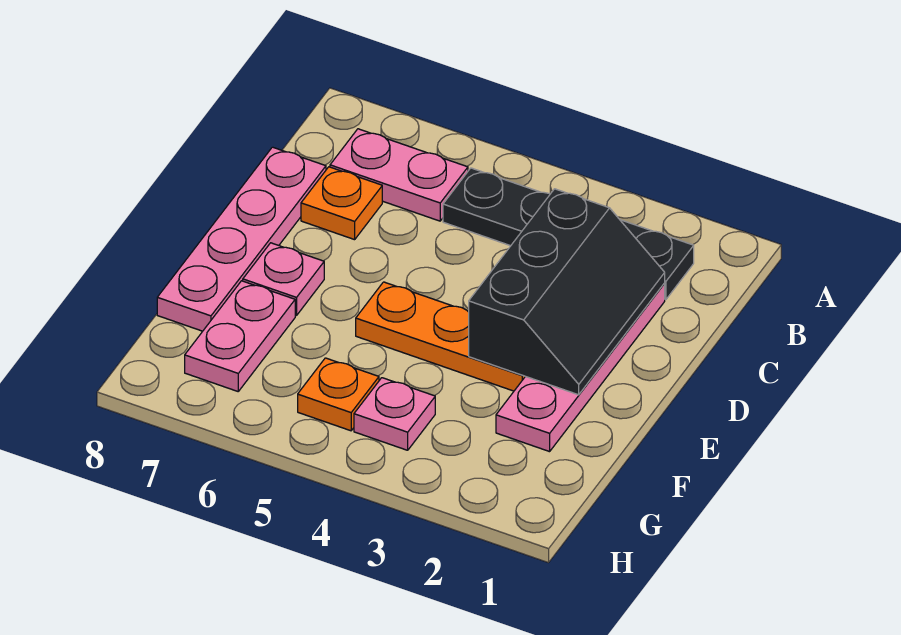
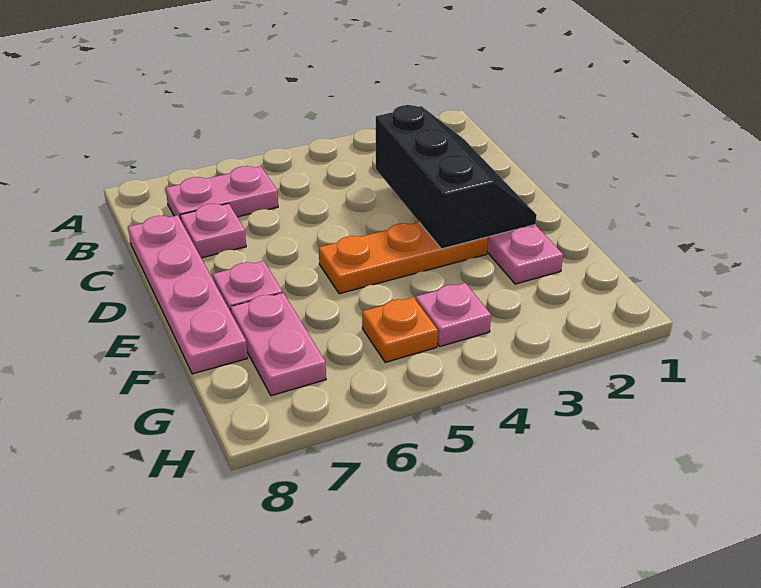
black 1x4 plate [443,168,694,299] -> none
orange 1x1 plate [301,167,382,240] -> pink 1x1 plate [180,203,246,258]

